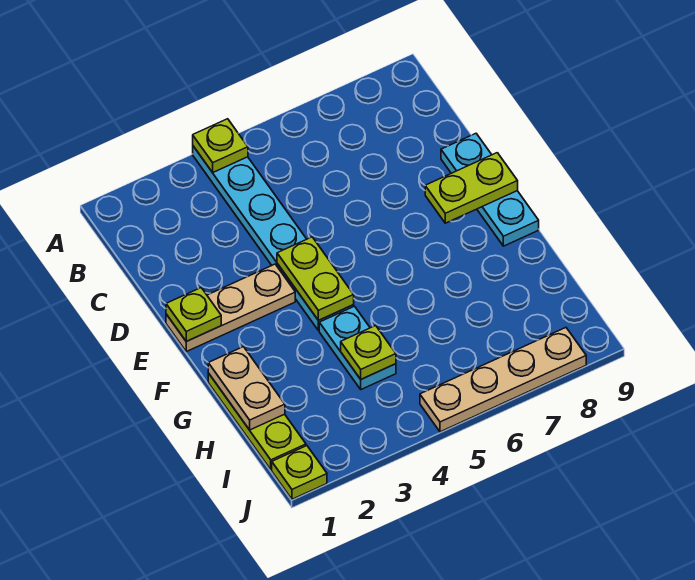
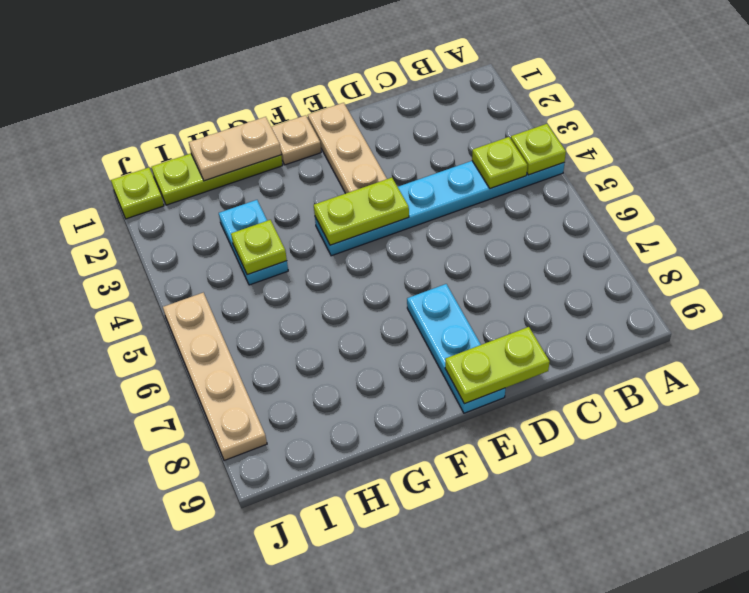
cyan 1x3 plate [441,134,539,246] -> cyan 1x3 plate turned to [407,284,505,413]
lime 1x1 plate [166,288,221,341] -> lime 1x1 plate moved to [472,137,527,189]
lime 1x2 plate [425,153,518,223] -> lime 1x2 plate turned to [445,327,550,404]
none -> tan 1x1 plate [271,115,321,165]
cyan 1x2 plate [319,306,396,389] -> cyan 1x2 plate turned to [219,200,288,285]

